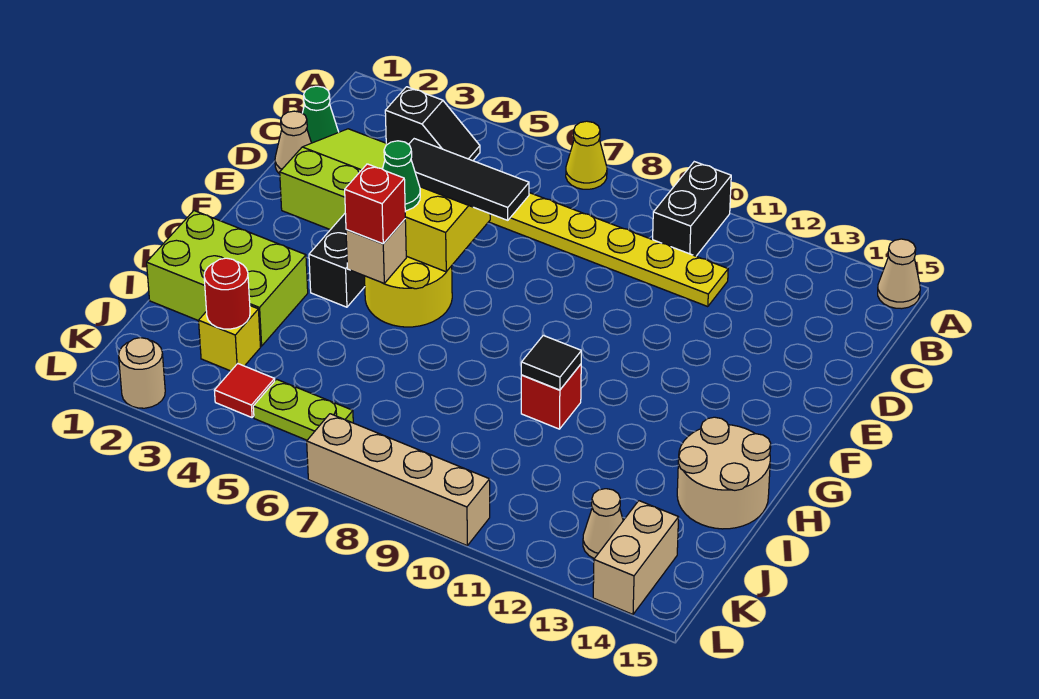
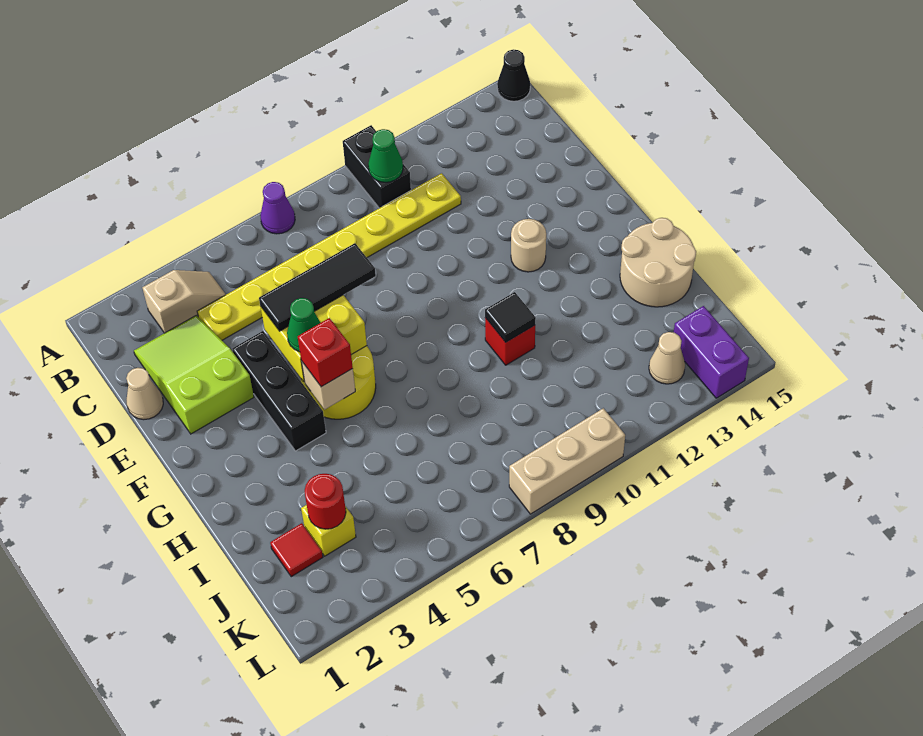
yellow 1x1 cone [566,121,607,189] -> purple 1x1 cone [260,182,295,234]
tan 1x1 cone [878,239,920,309] -> black 1x1 cone [497,49,530,101]
black 1x2 slope [385,87,480,161] -> tan 1x2 slope [142,270,226,333]
green 1x1 cone [303,86,339,143] -> green 1x1 cone moved to [368,129,403,182]
lime 2x3 brick [147,211,308,346] -> none
red 1x1 tile [214,364,275,417] -> red 1x1 tile moved to [270,523,323,577]
lime 1x2 plate [253,379,353,440] -> none
tan 1x2 brick [593,501,679,614] -> purple 1x2 brick [674,306,749,398]
tan 1x1 round brick [119,338,165,408] -> tan 1x1 round brick moved to [511,219,546,272]
tan 1x4 brick [307,414,490,545] -> tan 1x3 brick [509,408,625,514]

